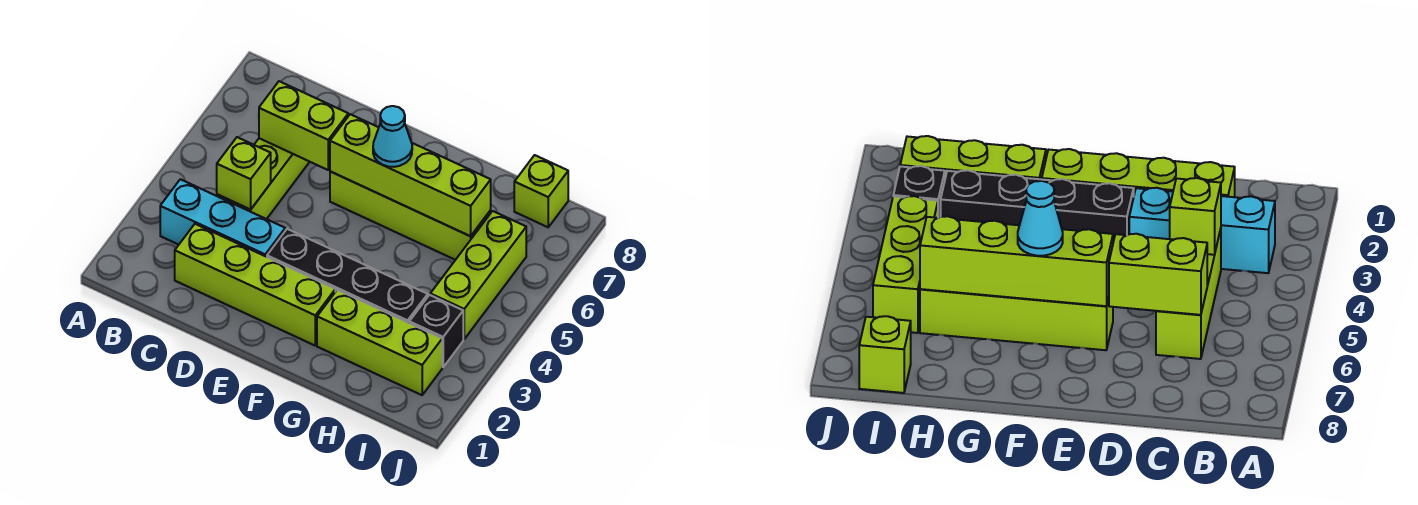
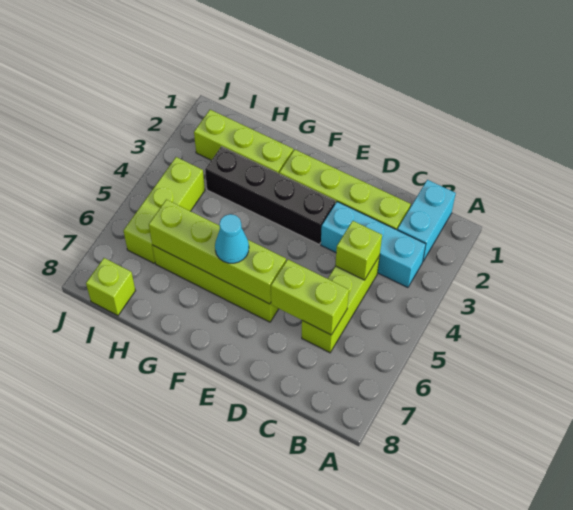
none -> cyan 1x2 brick [397,180,456,261]
black 1x1 brick [409,295,463,367] -> none

